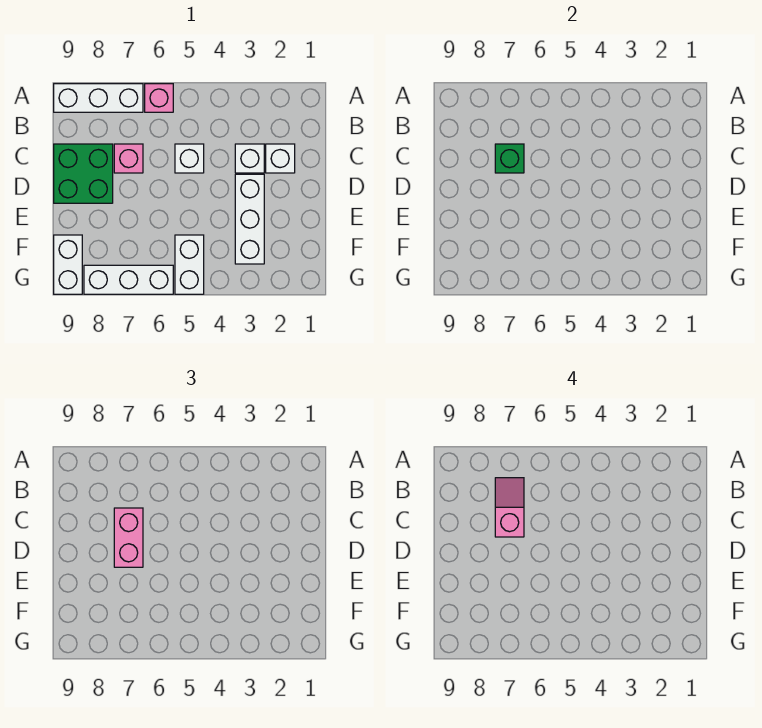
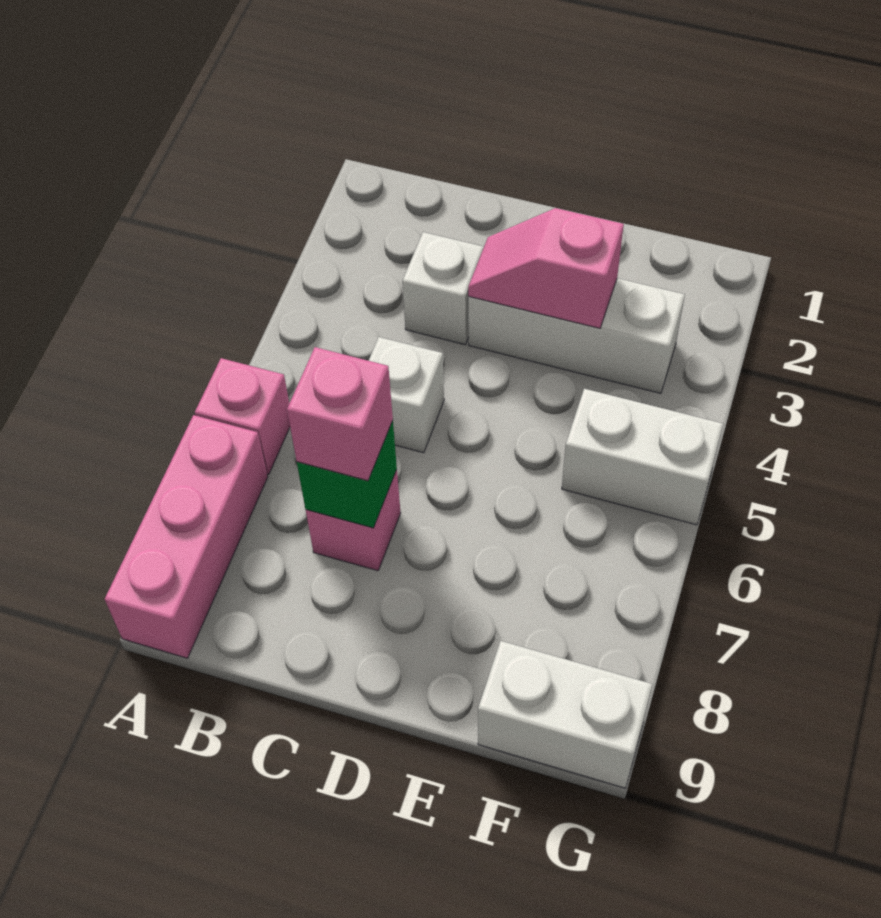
white 1x3 brick [54,84,143,112] -> pink 1x3 brick [105,415,268,658]
pink 1x2 slope [495,478,524,537] -> pink 1x2 slope moved to [468,208,624,328]
white 1x1 brick [266,144,295,173] -> none
pink 1x2 brick [114,508,143,567] -> pink 1x1 brick [287,347,393,481]
green 2x2 brick [54,144,113,203] -> none
white 1x3 brick [84,265,173,294] -> none

